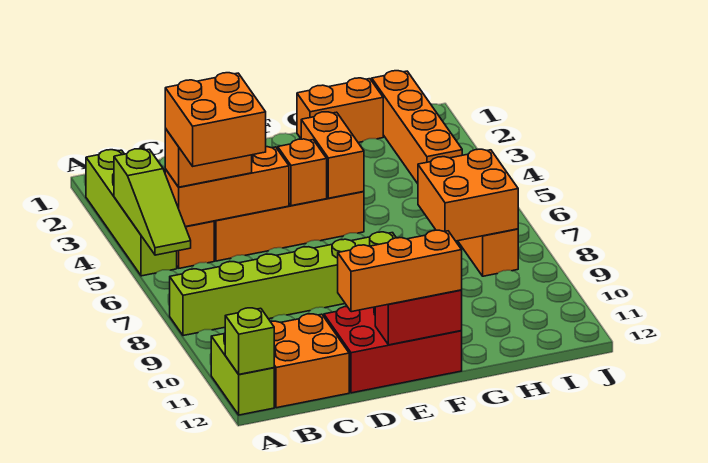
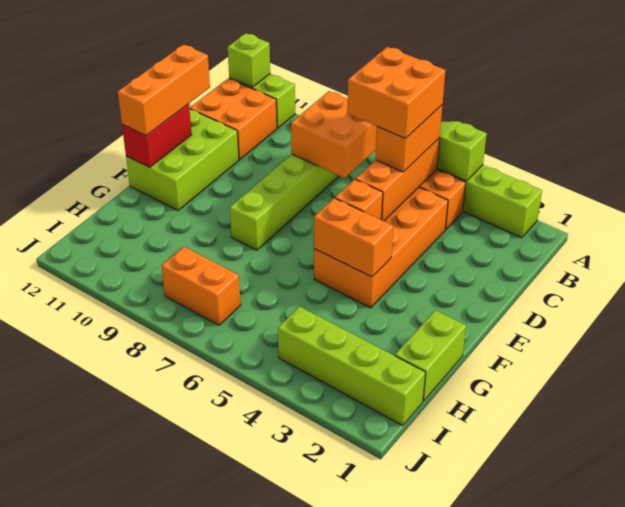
red 2x3 brick [324,307,462,393] -> lime 2x3 brick [126,109,239,210]
orange 1x2 brick [297,78,383,143] -> lime 1x2 brick [395,310,466,401]
orange 2x2 brick [418,149,518,241] -> orange 2x2 brick moved to [291,91,377,178]
orange 1x4 brick [372,71,462,184] -> lime 1x4 brick [278,307,425,425]

